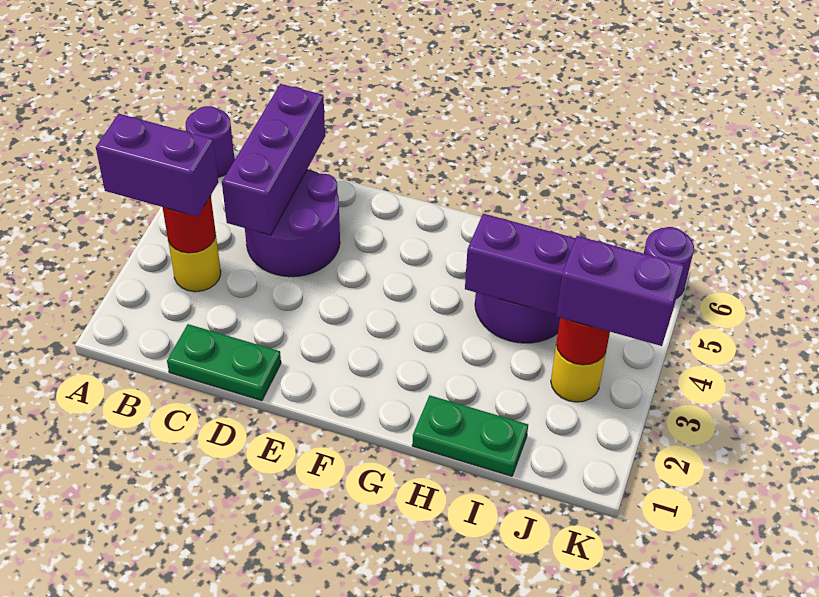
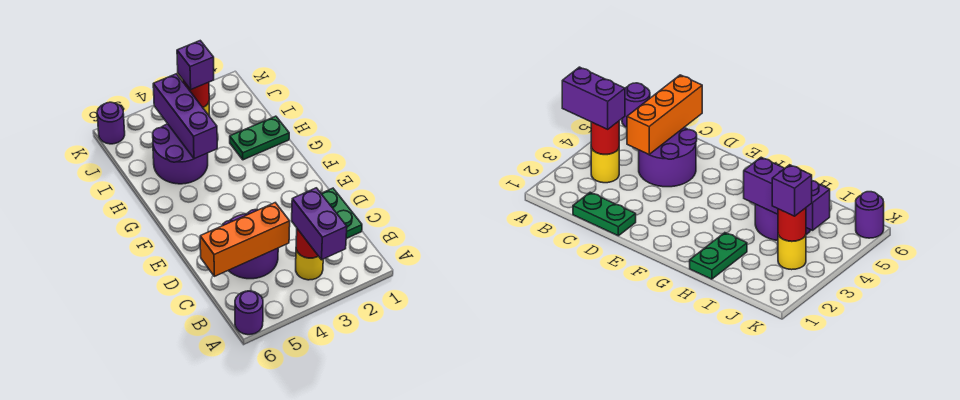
purple 1x3 brick [222,84,325,235] -> orange 1x3 brick [200,203,290,276]
green 1x2 plate [412,395,528,476] -> green 1x2 plate turned to [230,116,289,160]
purple 1x2 brick [556,236,684,346] -> purple 1x1 brick [177,41,214,89]

